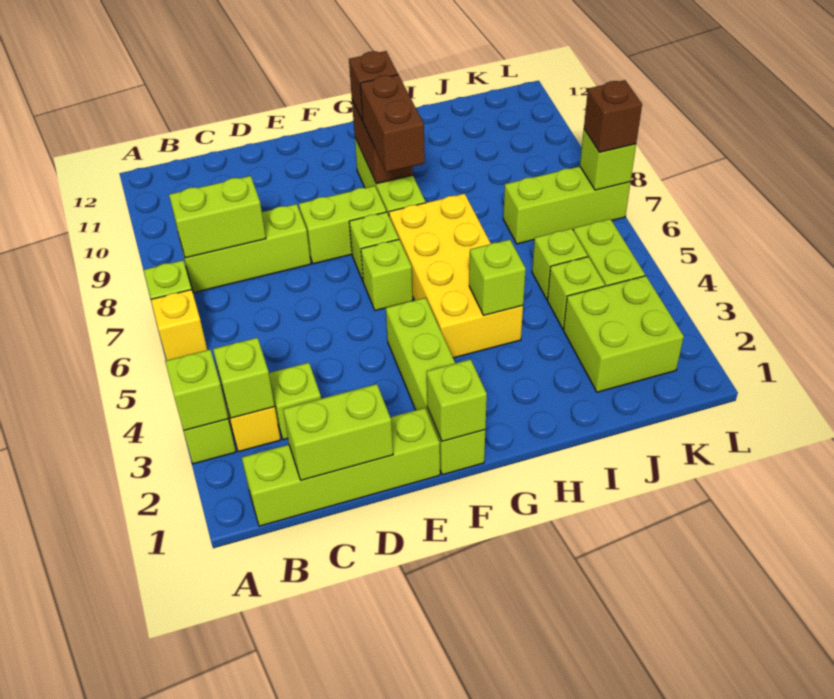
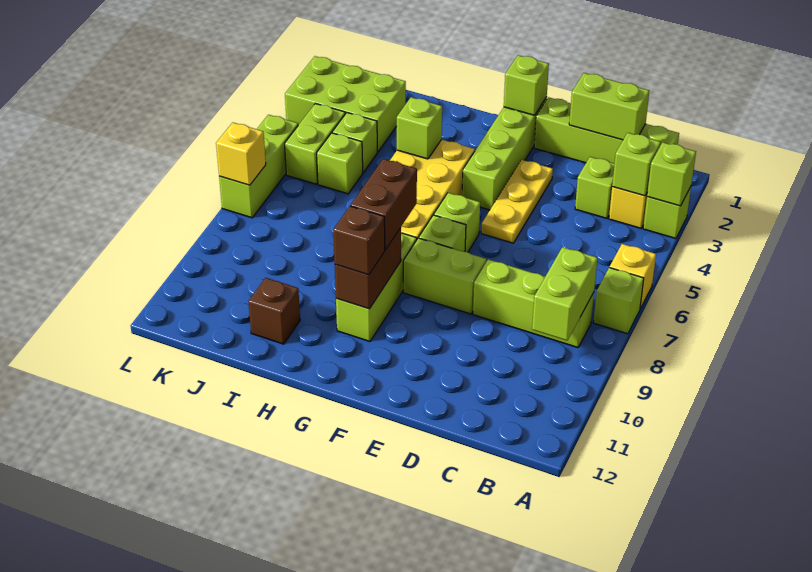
lime 1x2 brick [169,176,266,258] -> lime 1x2 brick turned to [532,247,597,341]
none -> yellow 1x3 plate [481,160,553,243]
lime 2x2 brick [563,276,684,392] -> lime 2x3 brick [285,56,406,152]
lime 1x3 brick [503,166,630,244] -> lime 1x3 brick turned to [219,115,298,218]
lime 1x1 brick [580,129,636,190] -> yellow 1x1 brick [216,122,266,185]
brown 1x1 brick [584,80,642,152] -> brown 1x1 brick moved to [249,278,300,344]

